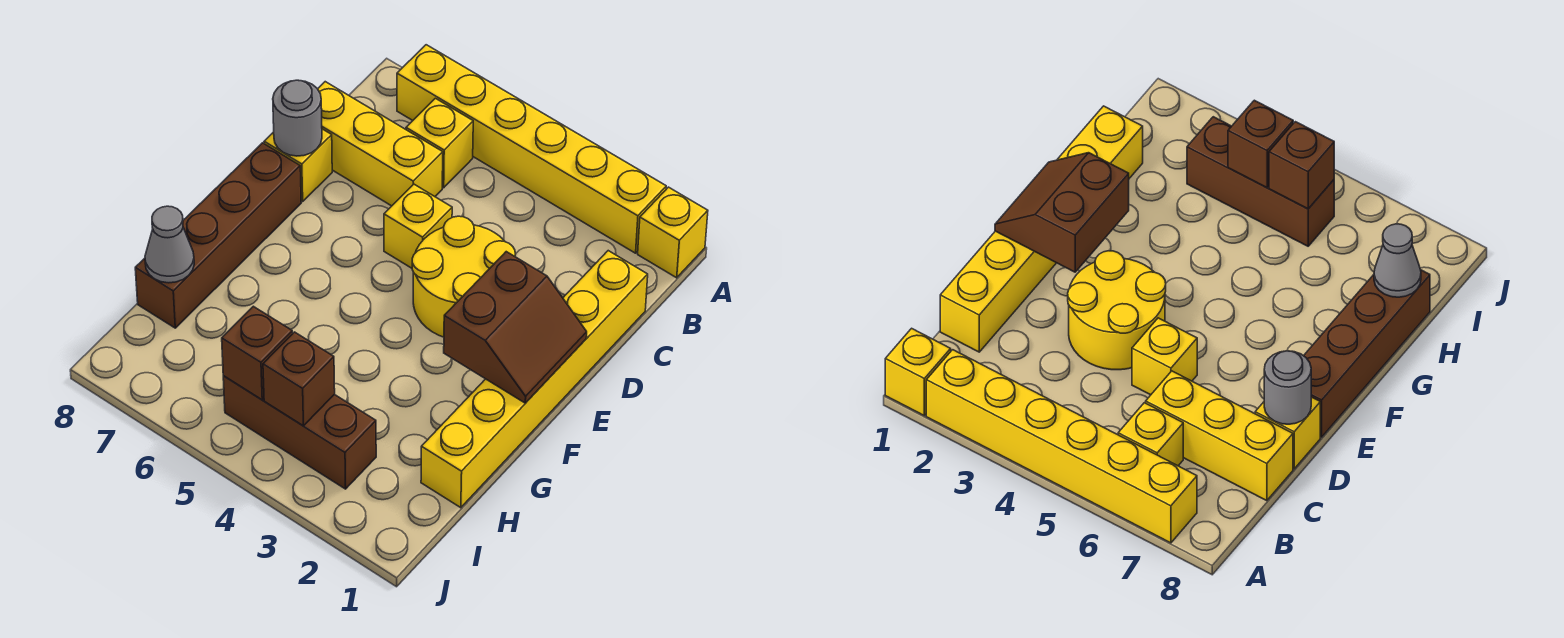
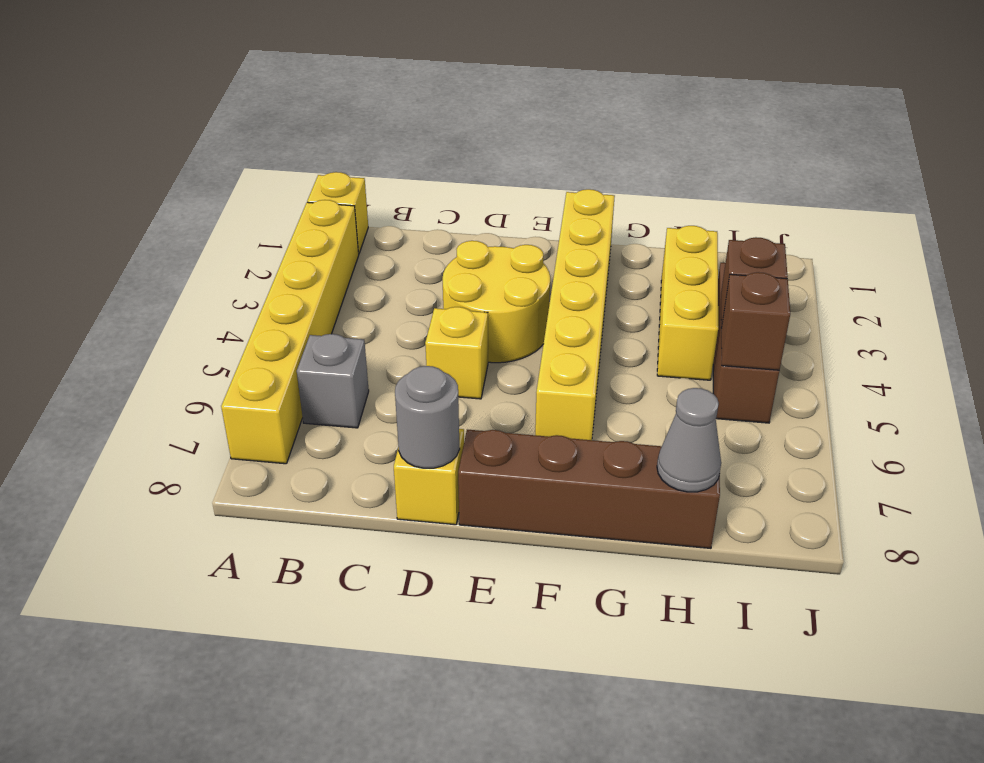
yellow 1x1 brick [406,98,473,188] -> grey 1x1 brick [297,334,369,428]
yellow 1x6 brick [421,251,648,508] -> yellow 1x6 brick turned to [535,189,615,440]
yellow 1x3 brick [318,82,443,206] -> yellow 1x3 brick moved to [657,226,718,380]
brown 2x2 slope [444,252,587,403] -> none

